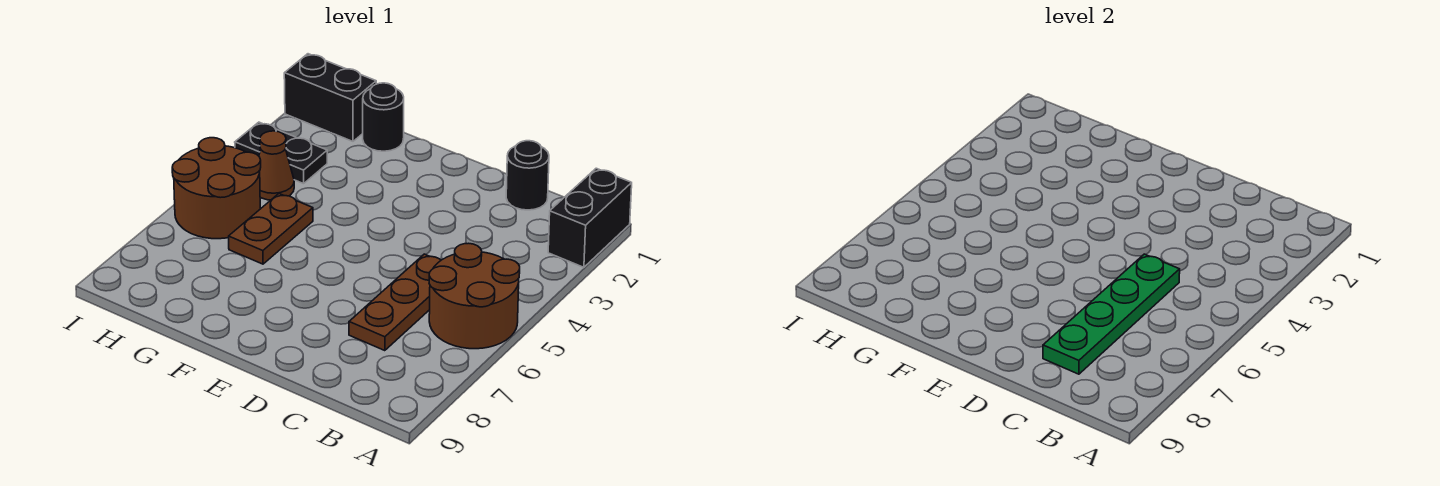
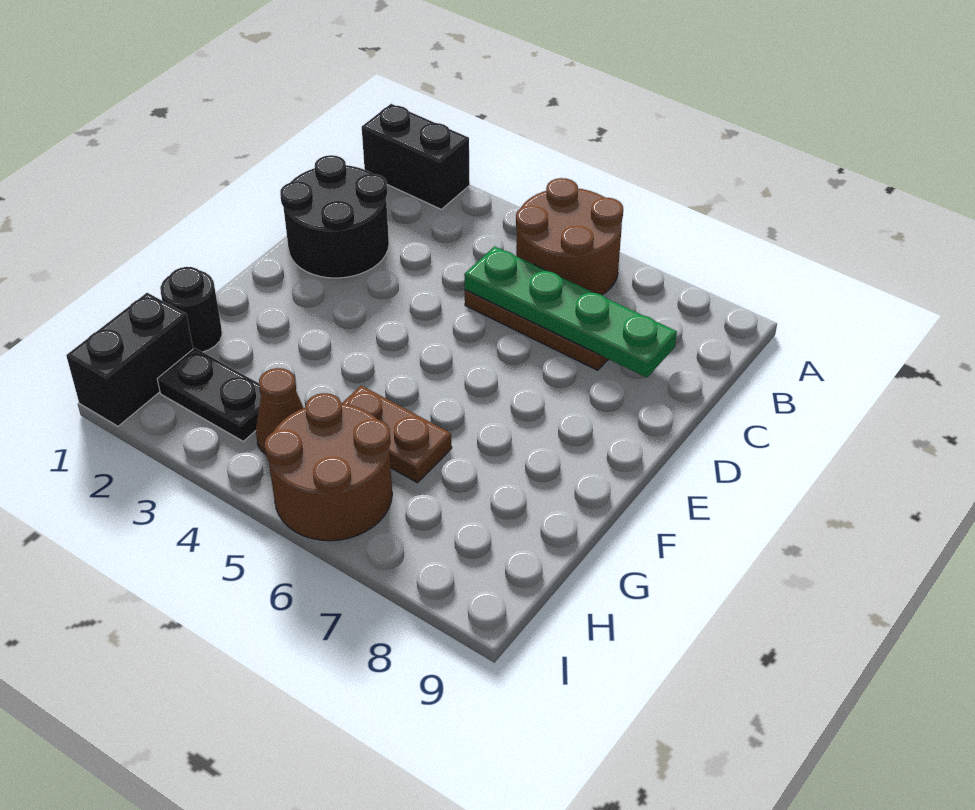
black 1x1 round brick [506,141,549,210] -> black 2x2 round brick [280,155,389,278]
black 1x2 plate [235,122,327,184] -> black 1x2 plate turned to [157,348,261,441]

